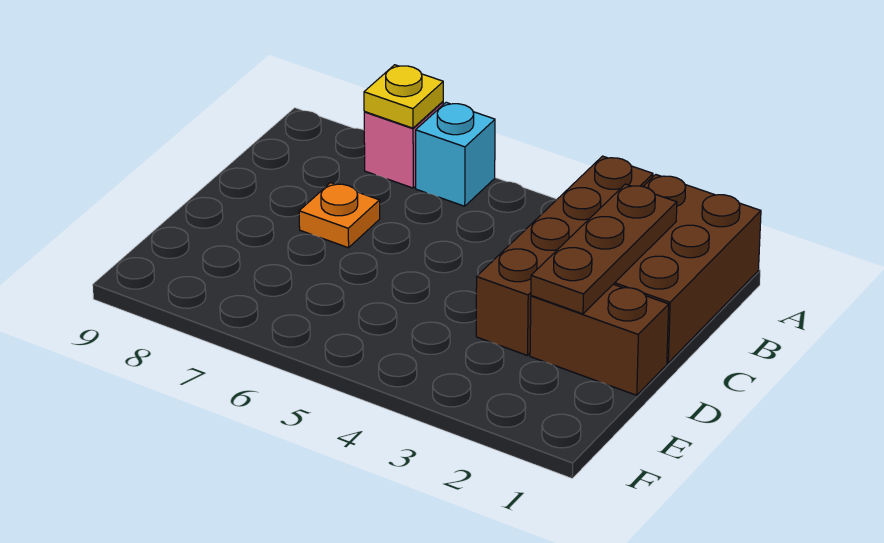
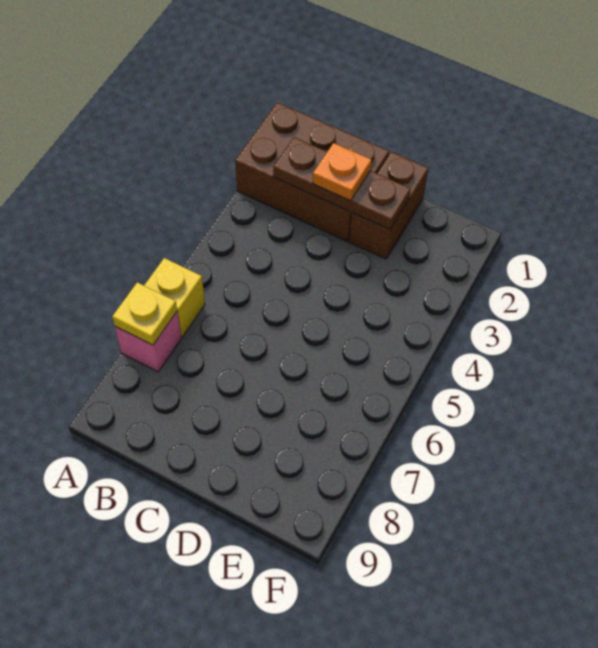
brown 1x4 brick [476,156,653,356] -> none
cyan 1x1 brick [416,102,495,206] -> yellow 1x1 brick [144,258,205,337]
orange 1x1 plate [299,183,380,248] -> orange 1x1 plate moved to [313,143,372,201]

